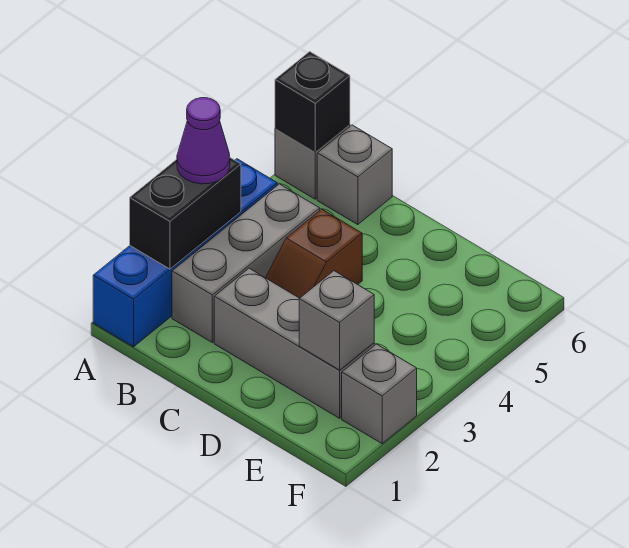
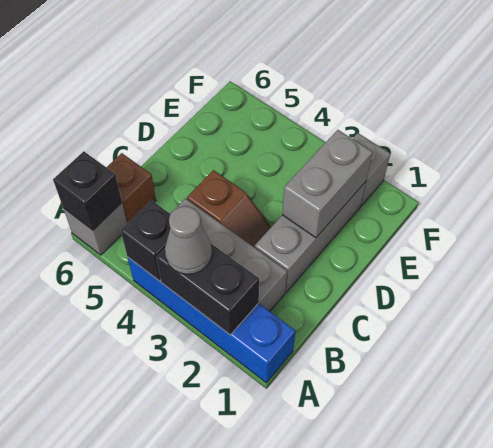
purple 1x1 cone [177,98,230,184] -> grey 1x1 cone [165,206,212,274]
none -> black 1x1 brick [121,200,171,281]
grey 1x1 brick [317,125,392,225] -> brown 1x1 brick [106,153,156,223]
grey 1x1 brick [299,271,374,370] -> grey 1x2 brick [282,130,373,238]

